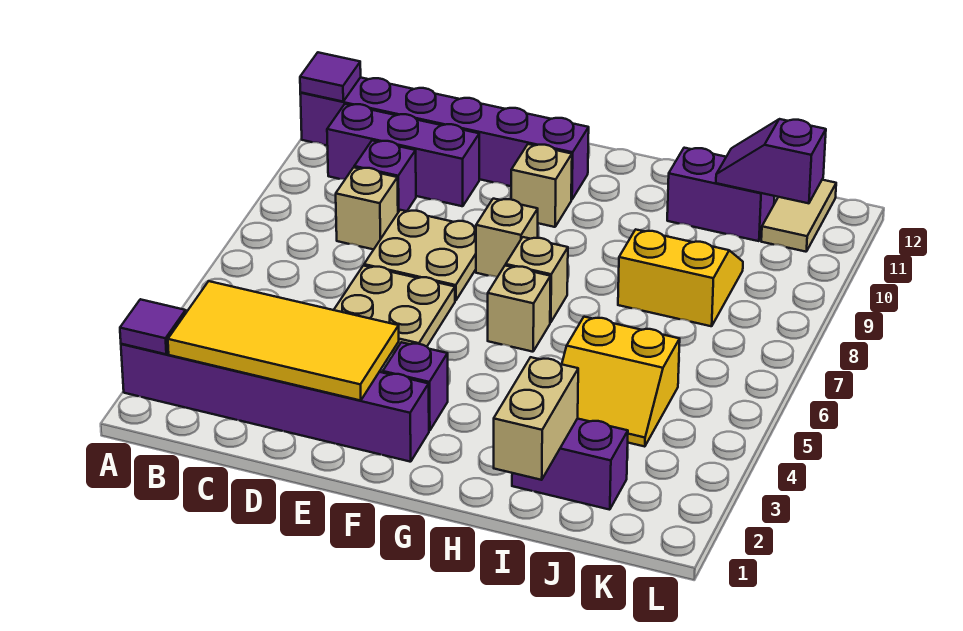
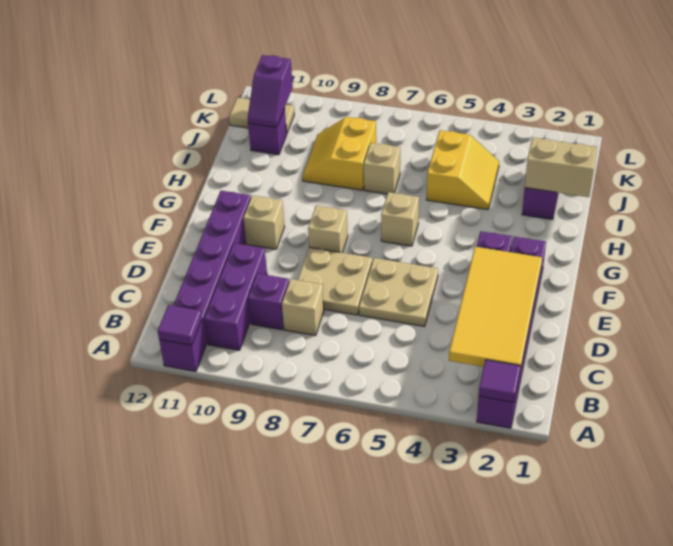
tan 1x1 brick [506,237,568,323] -> tan 1x1 brick moved to [364,143,400,194]
purple 1x2 brick [667,148,774,241] -> purple 1x1 brick [248,109,287,155]

